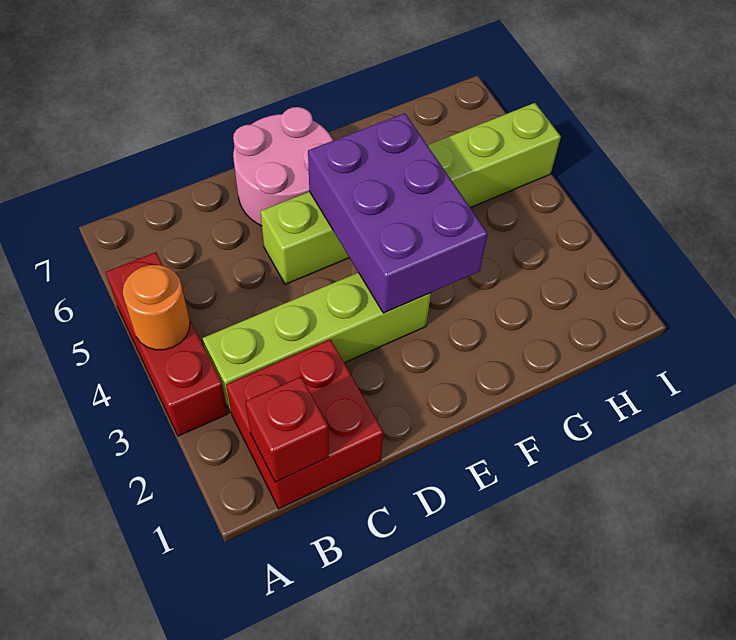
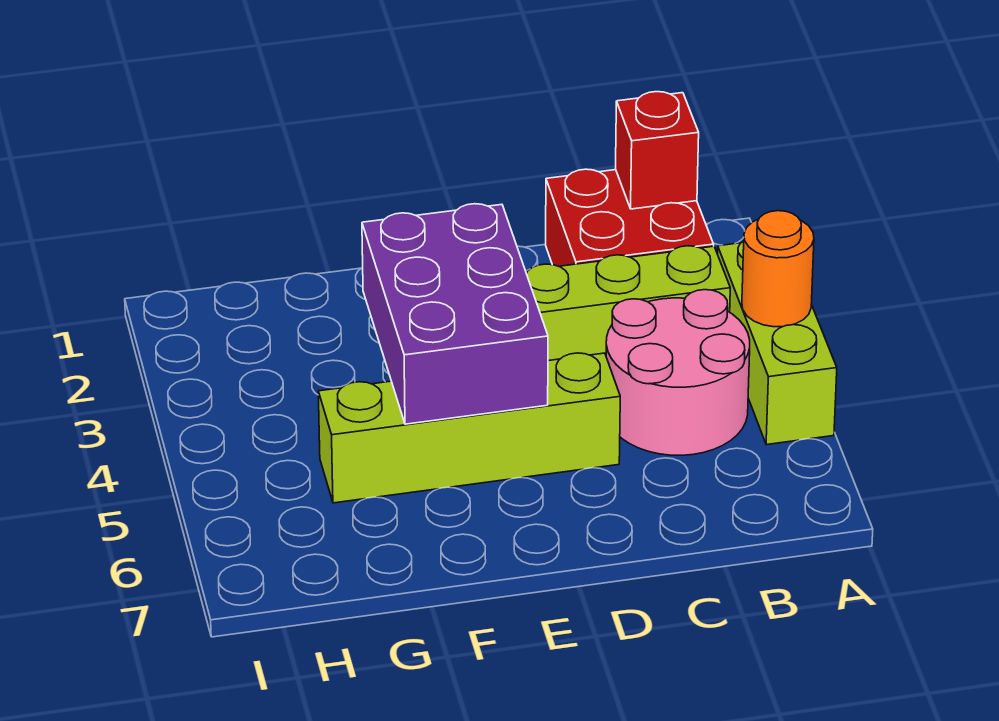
red 1x3 brick [106,252,228,436] -> lime 1x3 brick [718,241,837,445]
lime 1x6 brick [260,103,561,284] -> lime 1x4 brick [318,353,620,503]
pink 2x2 round brick [233,107,333,226] -> pink 2x2 round brick moved to [606,290,750,455]

